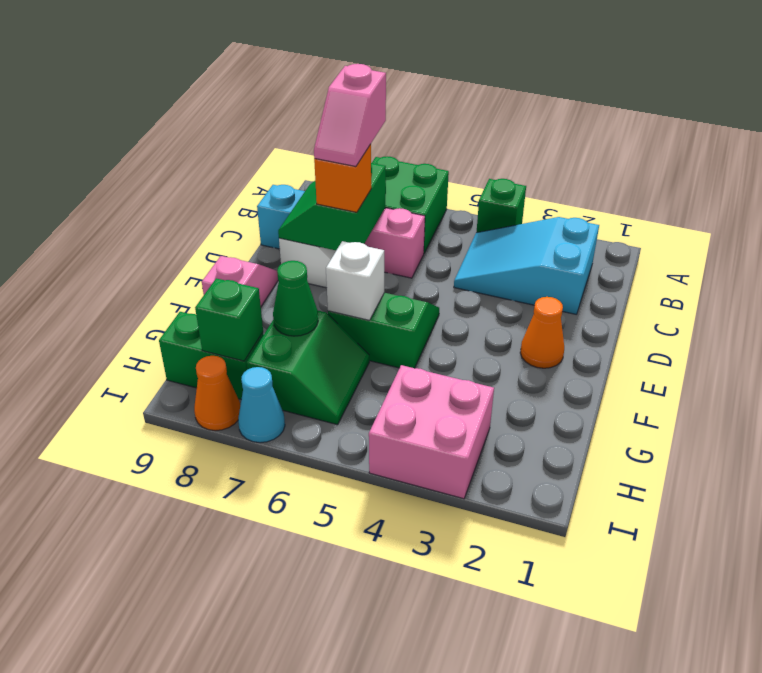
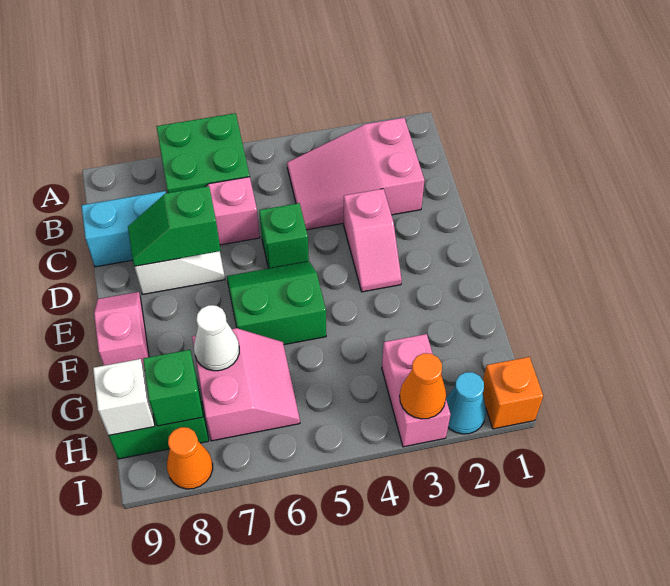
green 1x1 brick [476,179,526,233] -> green 1x1 brick moved to [259,203,309,268]
cyan 2x3 slope [454,217,599,314] -> pink 2x3 slope [287,118,424,230]
green 2x2 slope [278,163,386,250] -> green 1x2 slope [128,186,221,266]
pink 1x2 slope [314,64,386,167] -> pink 1x2 slope moved to [344,189,402,292]
orange 1x1 brick [314,144,371,212] -> orange 1x1 brick moved to [483,357,543,429]
orange 1x1 cone [520,297,564,368] -> orange 1x1 cone moved to [400,353,446,419]
white 1x1 brick [326,241,384,320] -> white 1x1 brick moved to [93,359,155,435]
green 2x2 slope [247,310,369,425] -> pink 2x2 slope [192,328,300,441]
green 1x1 cone [273,261,318,336] -> white 1x1 cone [194,305,239,371]
pink 2x2 brick [369,365,494,499] -> pink 1x2 brick [382,334,451,447]
cyan 1x1 cone [238,367,285,443] -> cyan 1x1 cone moved to [446,372,486,434]

